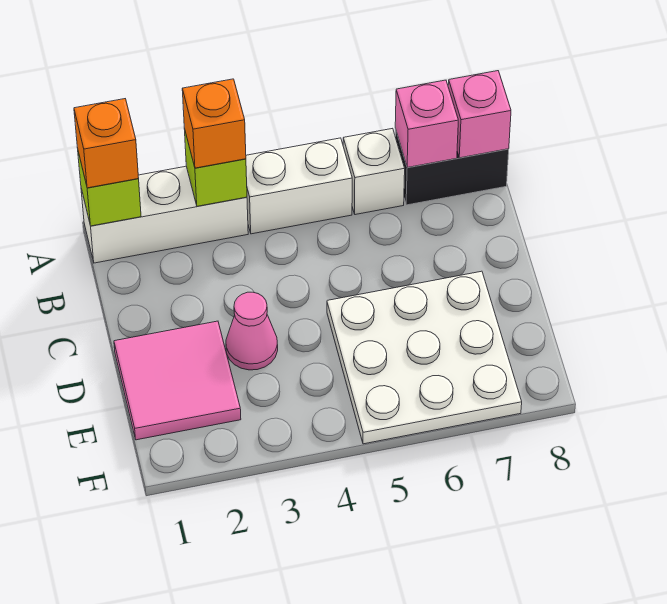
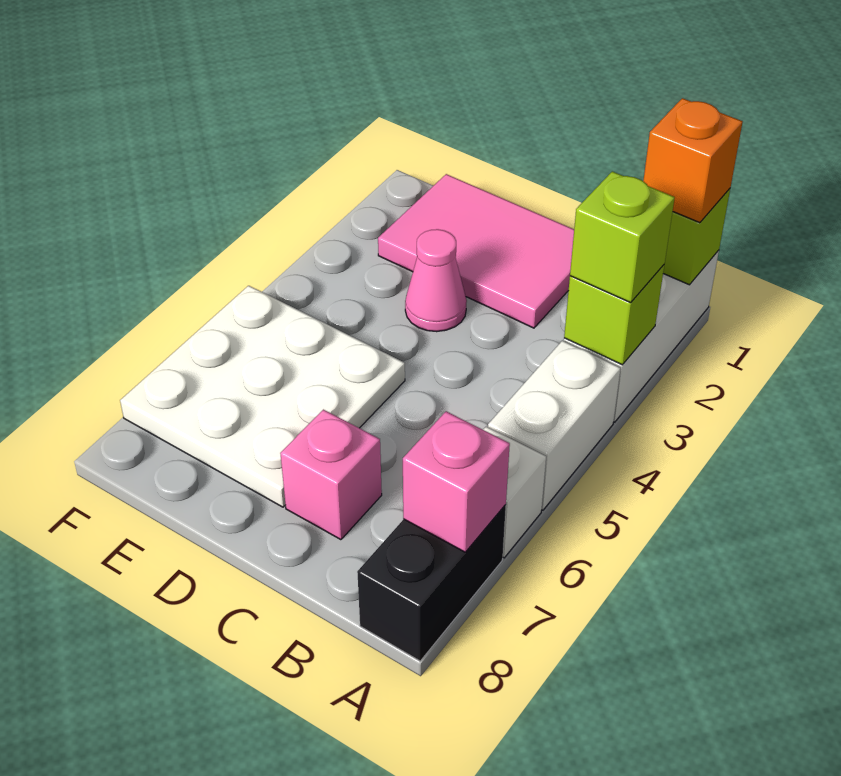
orange 1x1 brick [182,79,246,168] -> lime 1x1 brick [570,171,675,303]
pink 1x1 brick [448,71,511,158] -> pink 1x1 brick moved to [280,410,382,540]
pink 2x2 tile [114,321,241,440] -> pink 2x3 tile [378,174,574,328]

